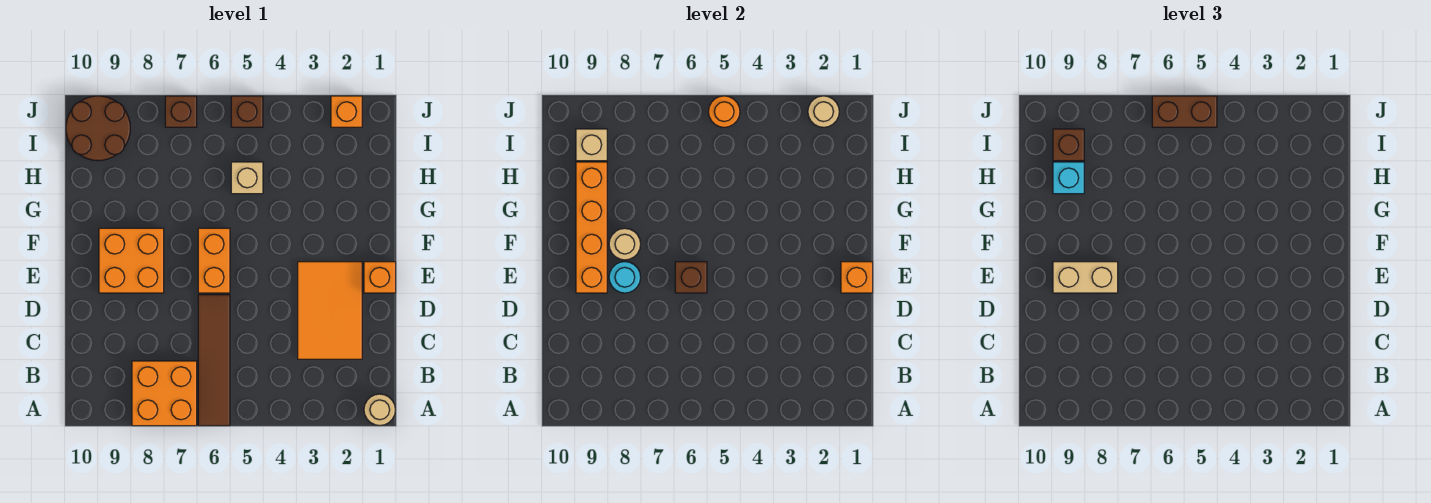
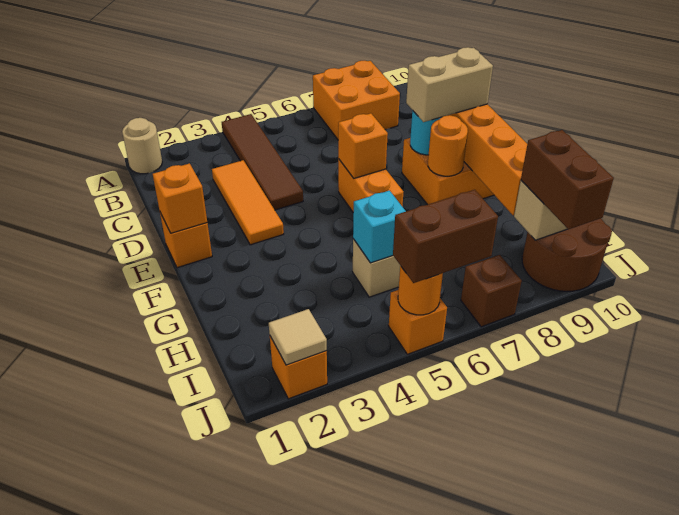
brown 1x4 tile [198,295,230,426] -> brown 1x4 tile moved to [222,114,303,210]
orange 2x3 tile [298,262,362,359] -> orange 1x3 tile [212,160,284,245]
brown 1x1 brick [675,262,707,293] -> orange 1x1 brick [338,113,388,178]
tan 1x1 round brick [609,228,641,260] -> orange 1x1 round brick [428,115,468,176]
cyan 1x1 brick [1053,162,1084,194] -> cyan 1x1 brick moved to [353,191,406,263]
brown 1x1 brick [1053,129,1084,161] -> brown 1x2 brick [521,130,614,229]
tan 1x1 round brick [808,96,839,127] -> tan 1x1 tile [269,309,327,365]
brown 1x1 brick [231,96,263,127] -> orange 1x1 brick [389,290,447,354]

